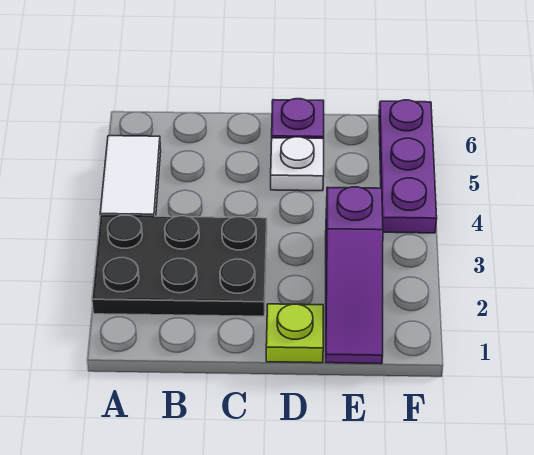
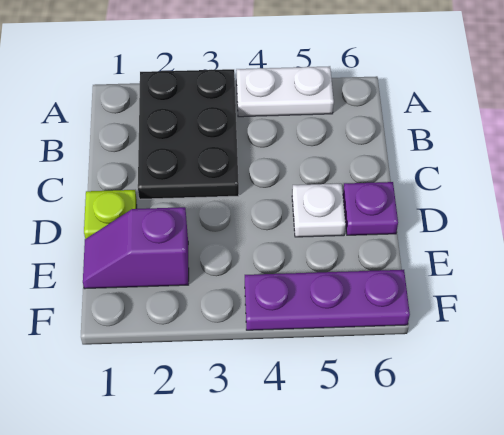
white 1x2 tile [100,136,161,216] -> white 1x2 plate [236,66,334,117]
purple 1x3 slope [326,187,383,364] -> purple 1x2 slope [83,207,189,289]

